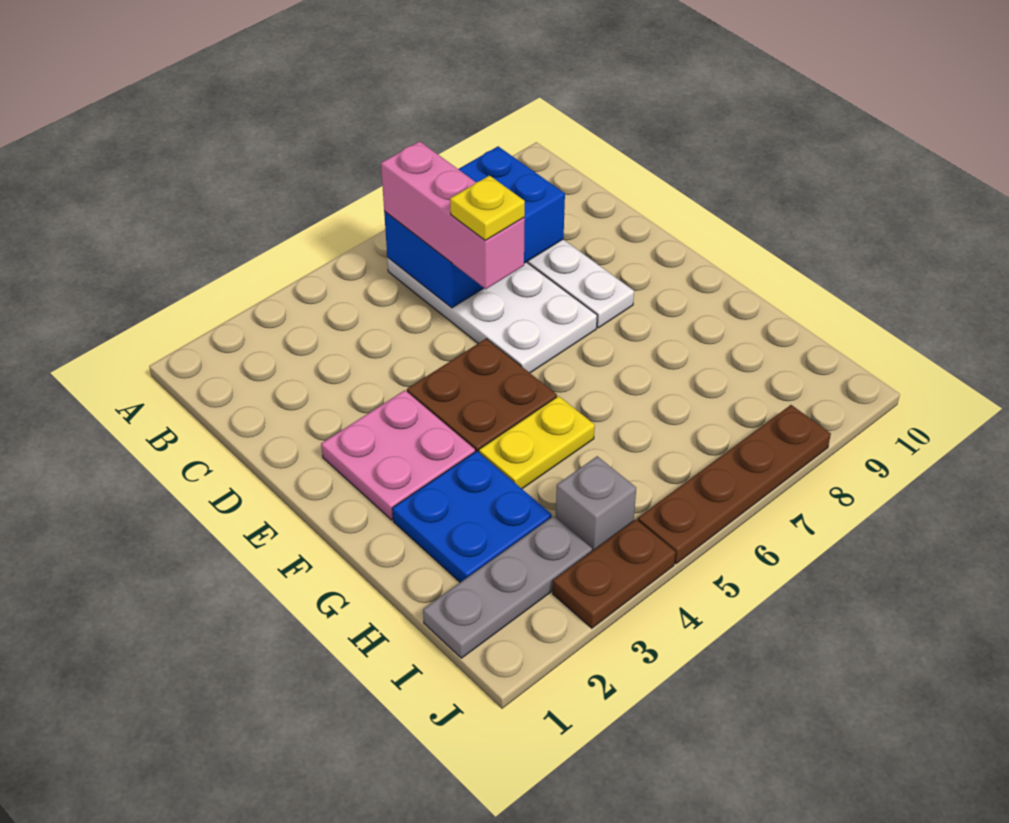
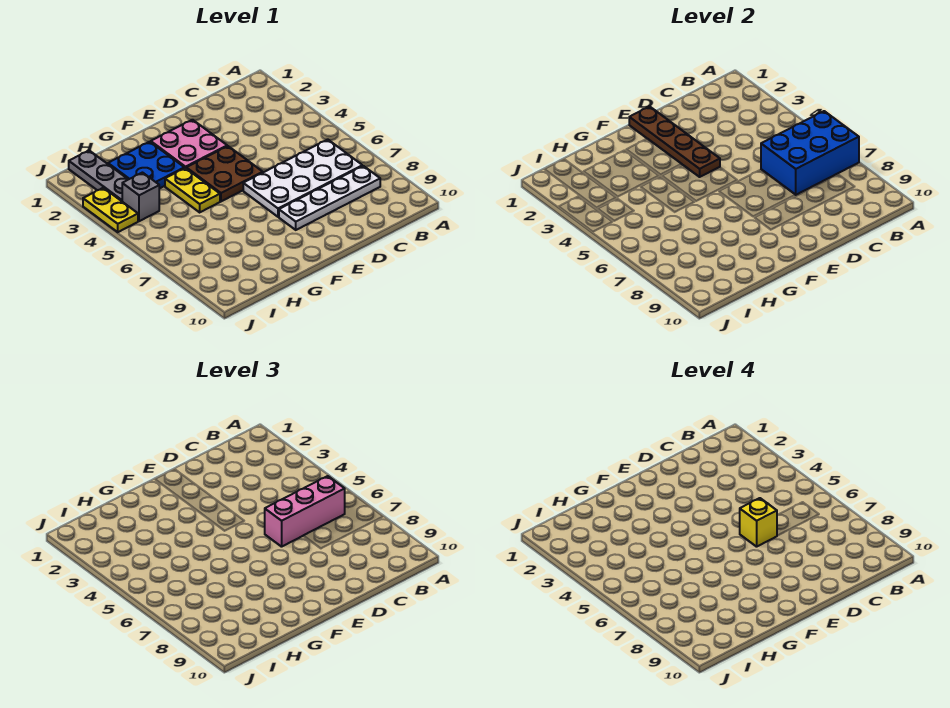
blue 2x3 brick [384,146,565,308] -> blue 2x3 brick turned to [761,111,859,195]
yellow 1x1 plate [450,176,525,240] -> yellow 1x1 brick [740,498,777,547]
brown 1x2 plate [553,519,676,628] -> yellow 1x2 plate [83,188,138,232]
brown 1x4 plate [638,405,831,564] -> brown 1x4 plate moved to [629,106,720,177]

